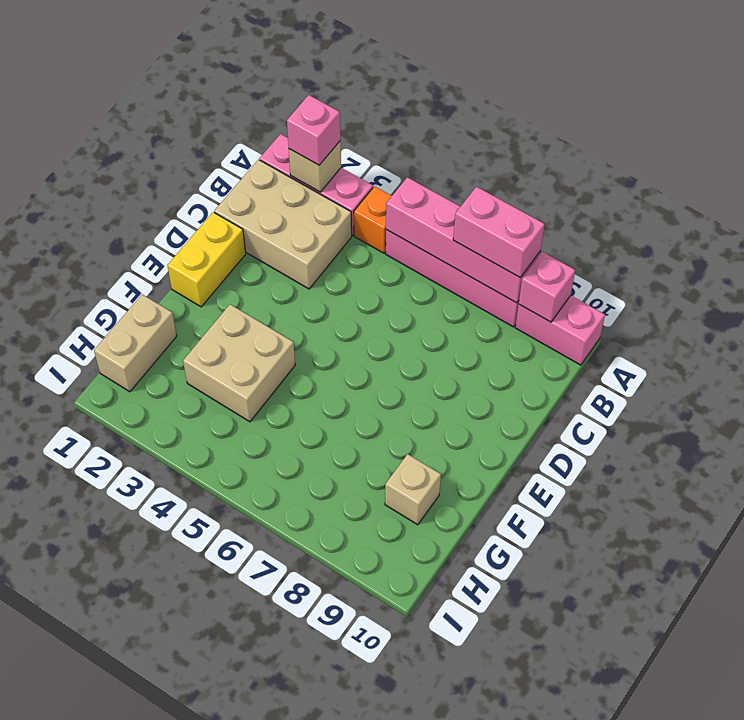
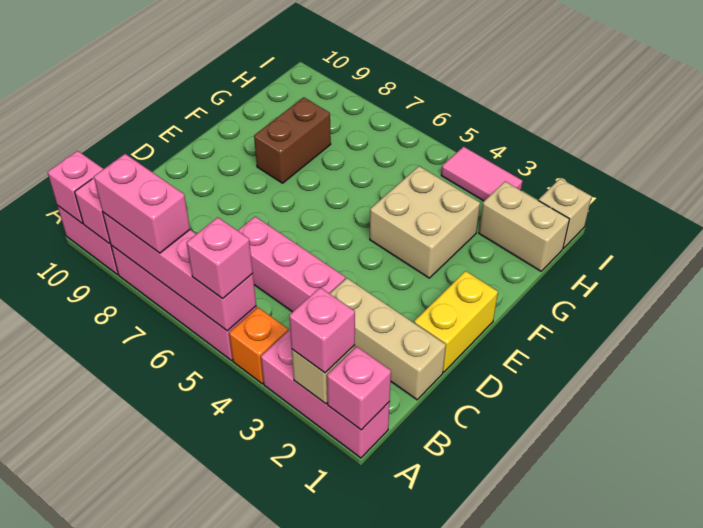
none -> pink 1x1 brick [327,346,391,430]
none -> pink 1x1 brick [186,217,253,299]
none -> pink 1x1 brick [47,151,103,224]
tan 2x3 brick [214,160,352,289] -> tan 1x3 brick [330,278,446,400]
none -> pink 1x3 brick [238,216,345,312]
none -> brown 1x2 brick [254,97,331,183]
tan 1x2 brick [94,294,177,392] -> tan 1x2 brick turned to [479,182,569,271]
tan 1x1 brick [385,454,441,525] -> tan 1x1 brick moved to [539,178,592,248]
none -> pink 1x2 tile [441,147,522,201]

